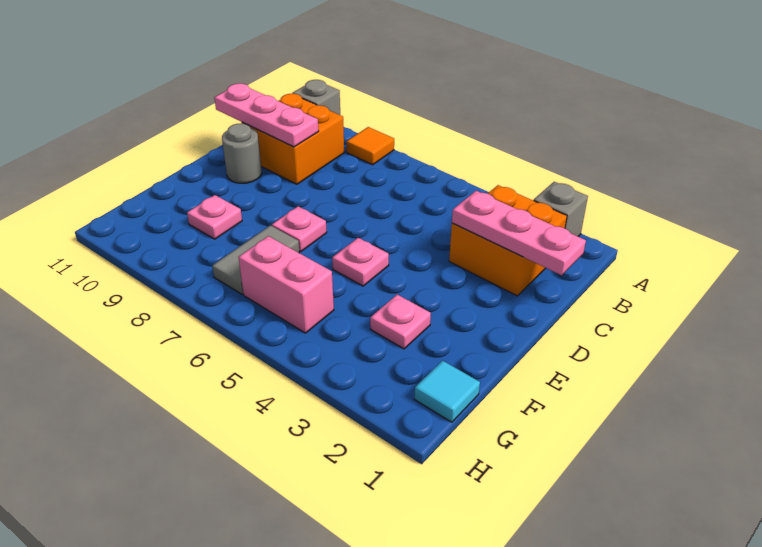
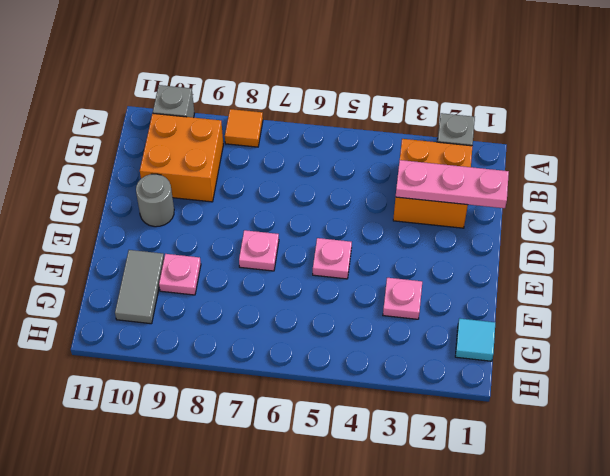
pink 1x3 plate [214,83,319,147] -> none
grey 1x2 tile [212,225,299,294] -> grey 1x2 tile moved to [115,250,164,324]
pink 1x2 brick [239,236,334,333] -> none

